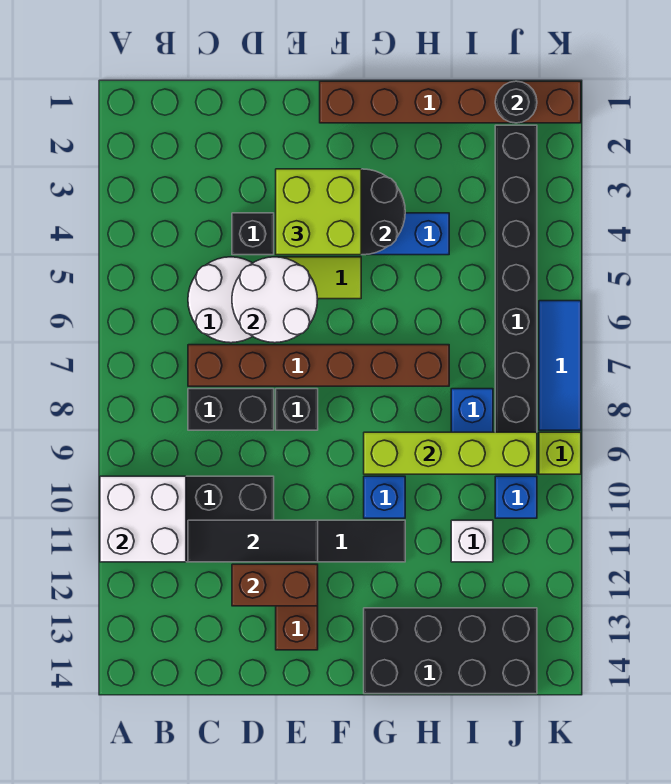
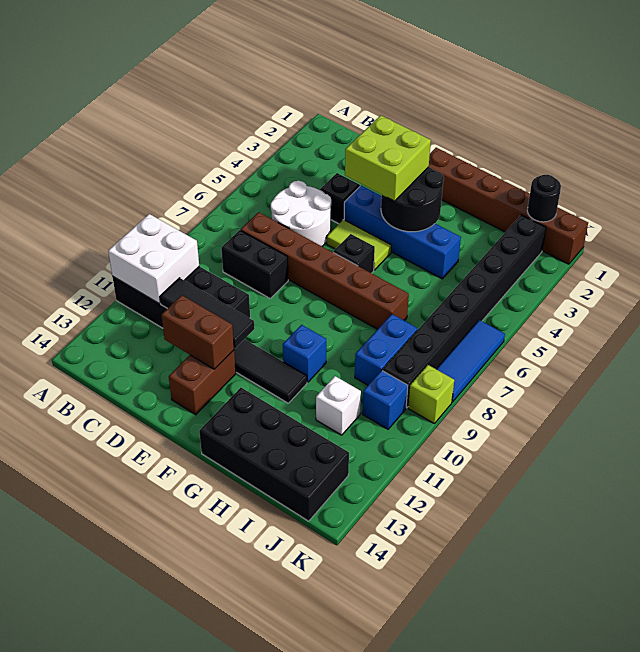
white 2x2 round brick [232,257,318,343] -> none
black 1x1 brick [276,389,318,430] -> black 1x1 brick moved to [333,234,375,273]
lime 1x4 brick [364,432,537,474] -> none

